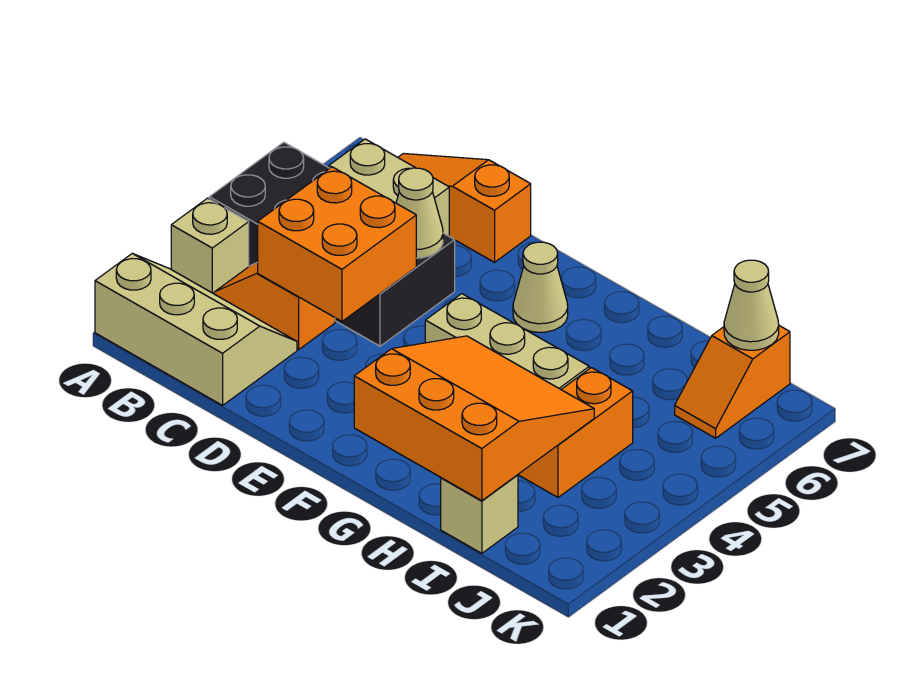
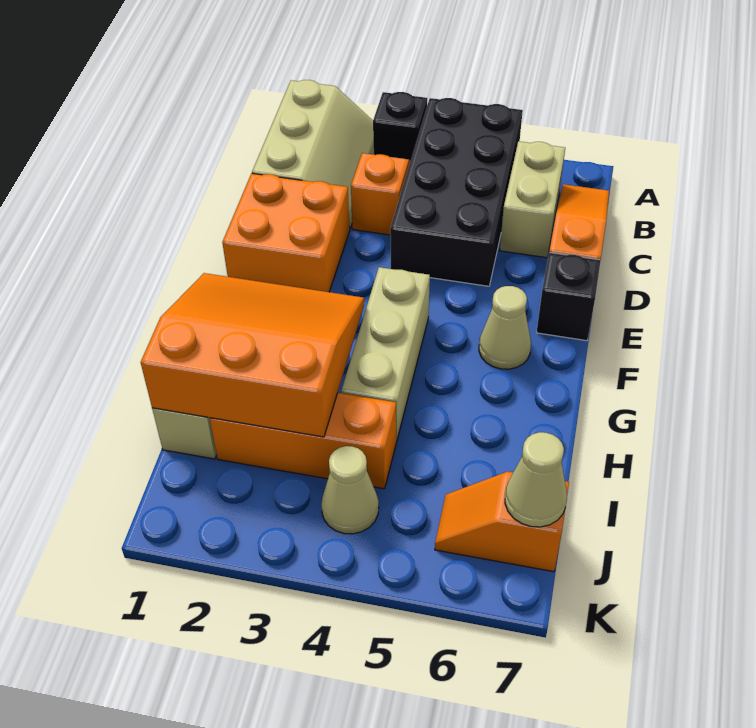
tan 1x1 brick [171,198,249,294] -> black 1x1 brick [373,92,427,160]
orange 2x2 brick [258,167,416,321] -> orange 2x2 brick moved to [222,173,350,292]
tan 1x1 cone [396,168,443,258] -> tan 1x1 cone moved to [321,446,379,534]
none -> black 1x1 brick [537,253,601,341]
orange 3x3 slope [354,336,594,501] -> orange 3x3 slope turned to [141,273,364,437]
orange 1x2 brick [518,368,633,497] -> orange 1x3 brick [210,393,396,489]

